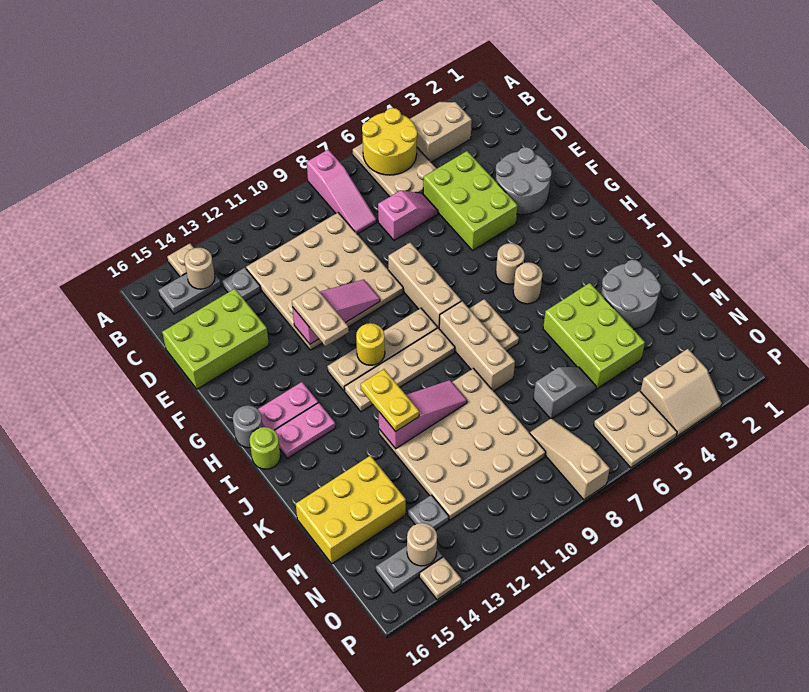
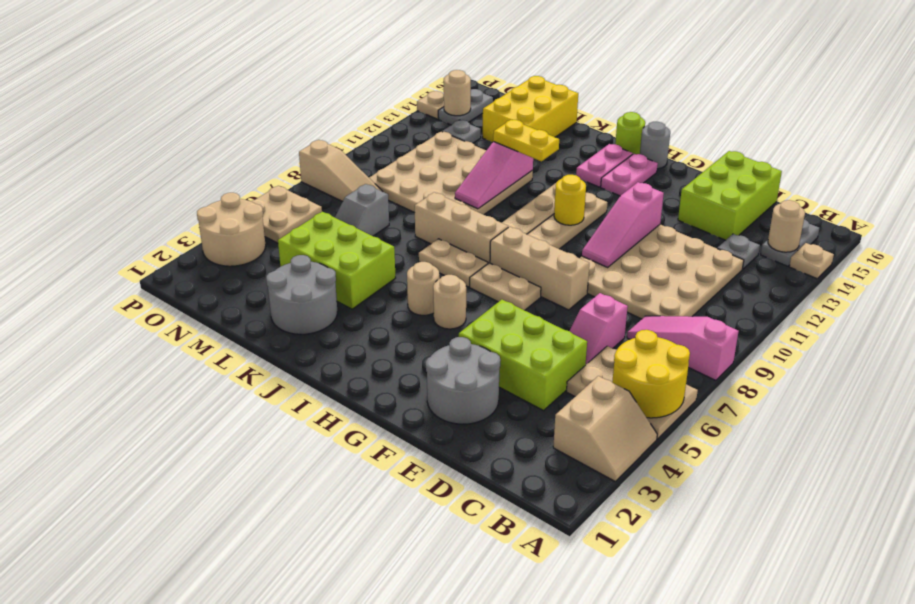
tan 1x2 plate [292,287,349,346] -> tan 1x2 plate moved to [470,263,541,310]
tan 2x2 slope [640,349,722,436] -> tan 2x2 round brick [197,193,266,266]

